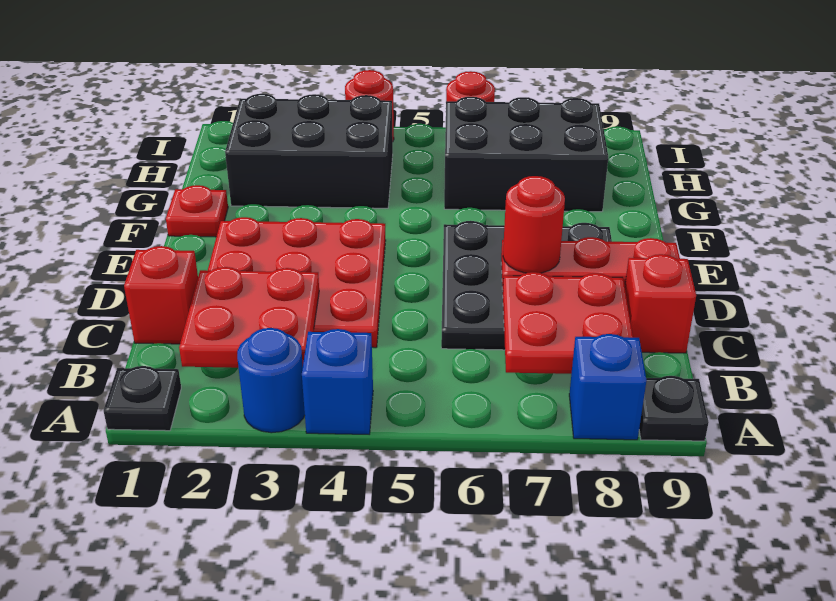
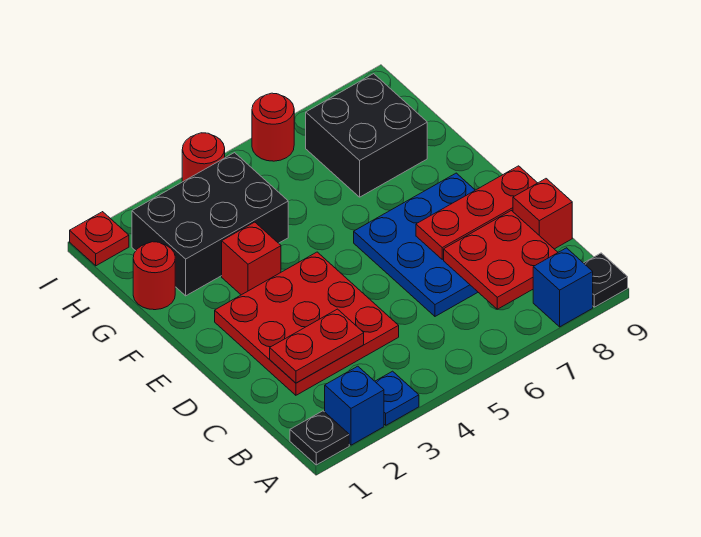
blue 1x1 round brick [237,328,305,433] -> blue 1x1 plate [375,371,419,425]
blue 1x1 brick [302,329,373,434] -> blue 1x1 brick moved to [325,366,384,445]
red 2x2 plate [179,267,319,368] -> red 1x2 plate [270,309,364,383]
red 1x1 brick [124,246,198,344] -> red 1x1 brick moved to [222,222,281,295]
black 3x3 plate [441,221,612,350] -> blue 3x3 plate [354,173,478,316]
red 1x1 round brick [503,176,565,273] -> red 1x1 round brick moved to [133,242,175,310]
red 1x1 plate [166,185,228,237] -> red 1x1 plate moved to [70,212,129,266]
black 2x3 brick [444,97,608,212] -> black 2x2 brick [306,74,427,197]

